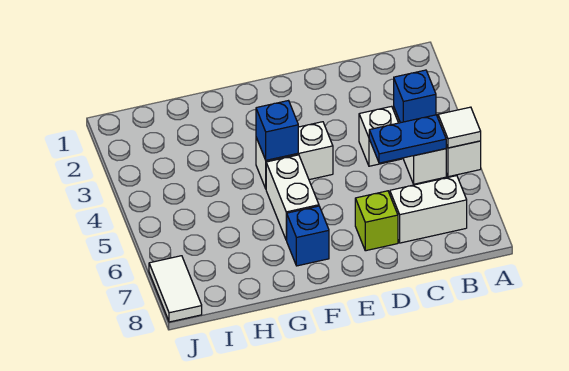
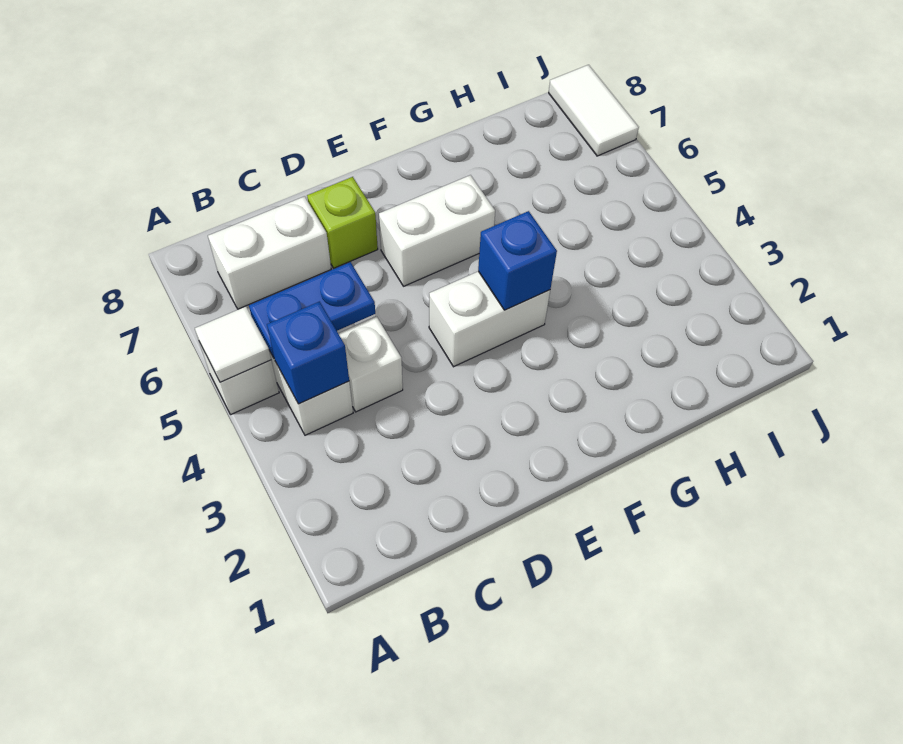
white 1x2 brick [266,155,319,240] -> white 1x2 brick turned to [379,175,495,286]
blue 1x1 brick [287,206,329,266] -> none

